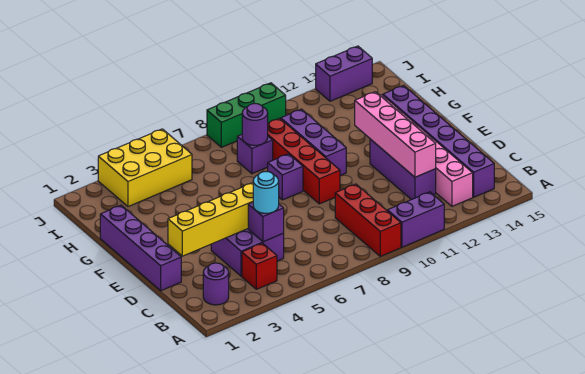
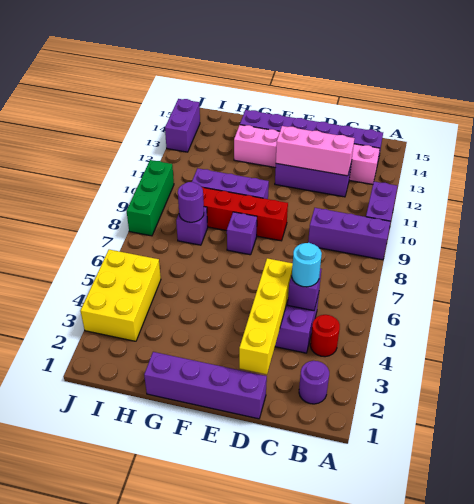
red 1x3 brick [335,184,401,256] -> purple 1x3 brick [308,208,391,260]
red 1x1 brick [242,243,277,289] -> red 1x1 round brick [310,315,340,357]
pink 1x4 brick [355,92,436,177] -> pink 1x3 brick [276,126,354,176]

